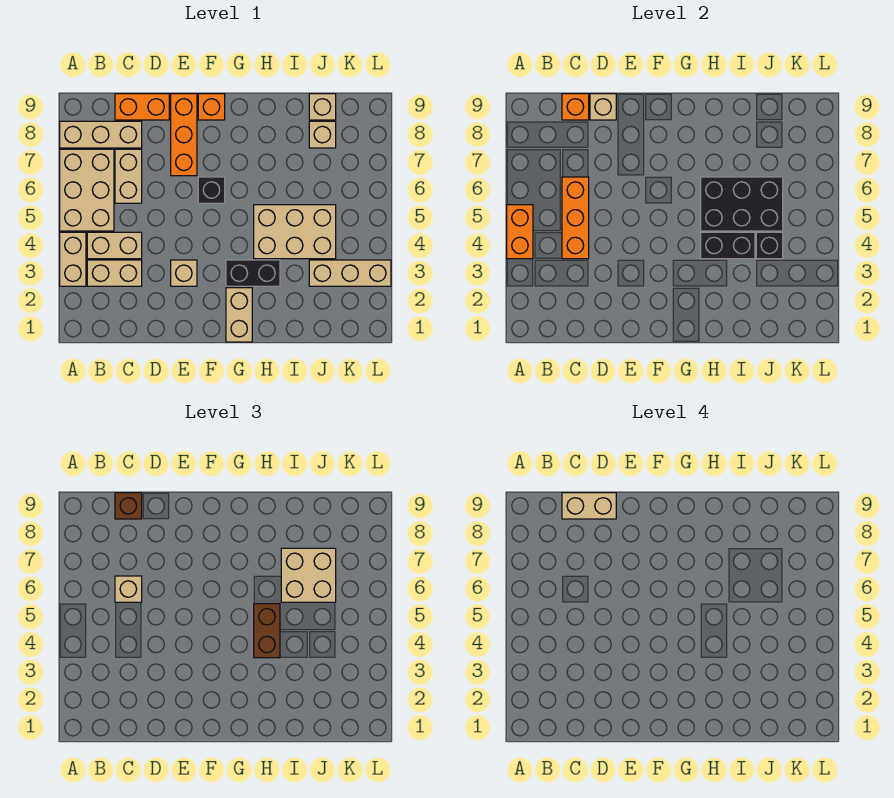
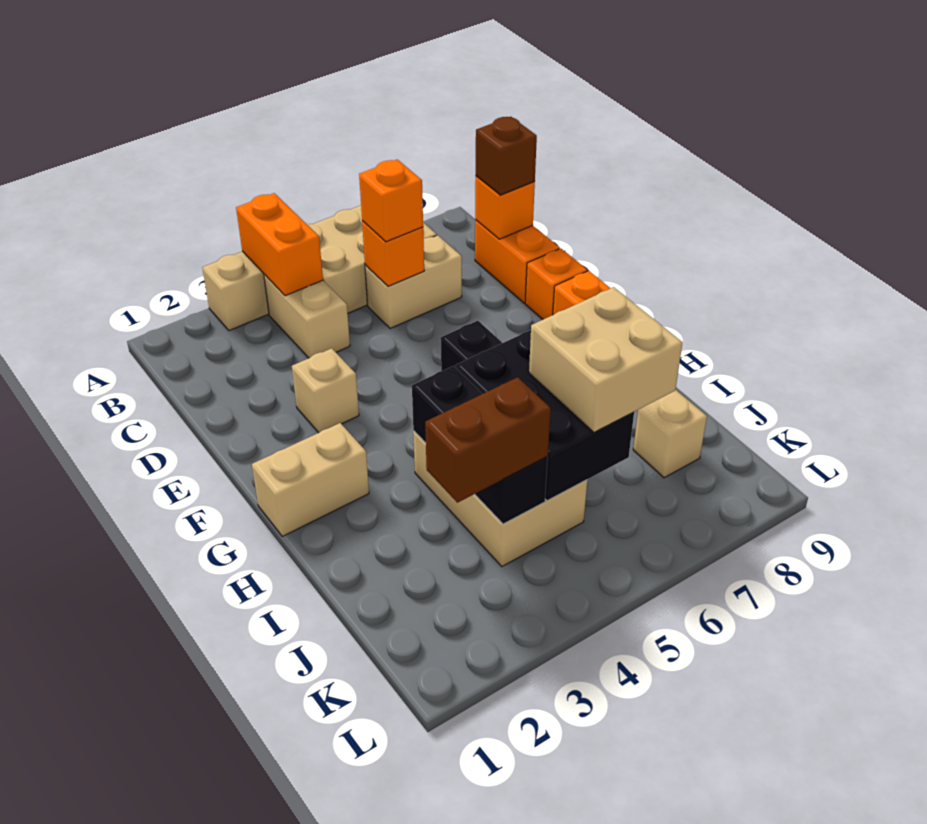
orange 1x2 brick [507,205,533,259] -> orange 1x2 brick turned to [236,193,323,296]
tan 1x3 brick [60,121,142,148] -> none
tan 1x2 brick [87,260,142,286] -> none
orange 1x3 brick [562,177,589,259] -> orange 1x1 brick [362,221,424,286]
tan 1x1 brick [115,576,142,602] -> orange 1x1 brick [359,160,423,242]
tan 1x2 brick [562,493,616,519] -> none
tan 1x1 brick [590,94,616,120] -> none
orange 1x3 brick [171,94,197,176] -> orange 1x1 brick [525,248,587,319]
black 1x2 brick [226,260,280,286] -> none
brown 1x2 brick [254,604,280,658] -> brown 1x2 brick moved to [425,377,551,503]
tan 1x3 brick [309,260,391,286] -> none
tan 1x1 brick [309,94,336,120] -> none

